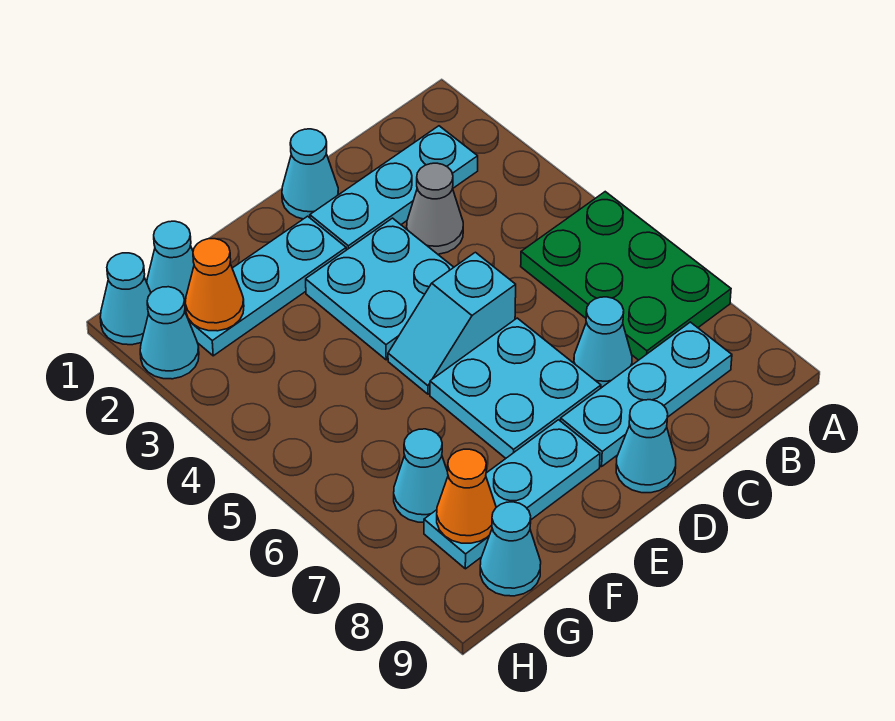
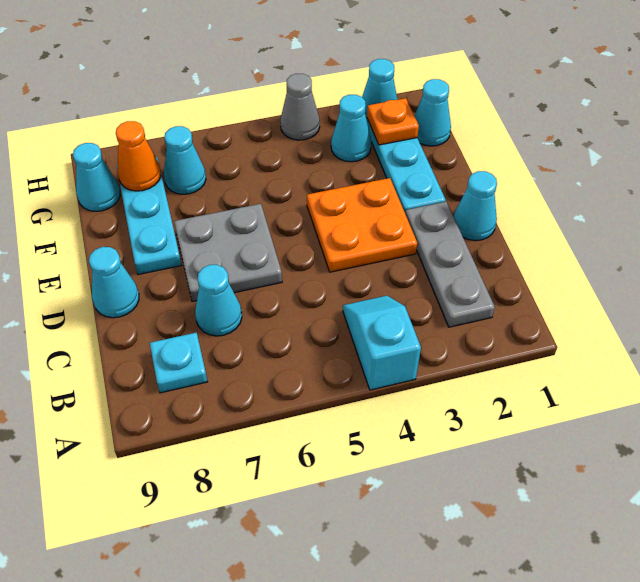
green 2x3 plate [521,192,731,360] -> none
cyan 1x3 plate [310,126,478,250] -> grey 1x3 plate [405,202,495,327]
cyan 1x3 plate [561,322,732,467] -> cyan 1x1 plate [150,333,207,393]
grey 1x1 cone [407,163,463,254] -> grey 1x1 cone moved to [280,74,320,140]
cyan 2x2 plate [306,218,454,360] -> orange 2x2 plate [307,178,417,272]
cyan 1x2 slope [388,252,516,394] -> cyan 1x2 slope moved to [343,296,421,390]
cyan 2x2 plate [430,318,601,458] -> grey 2x2 plate [174,204,282,302]
orange 1x1 cone [185,239,244,331] -> orange 1x1 plate [367,98,419,145]
cyan 1x1 cone [100,253,151,345] -> cyan 1x1 cone moved to [331,95,371,162]

